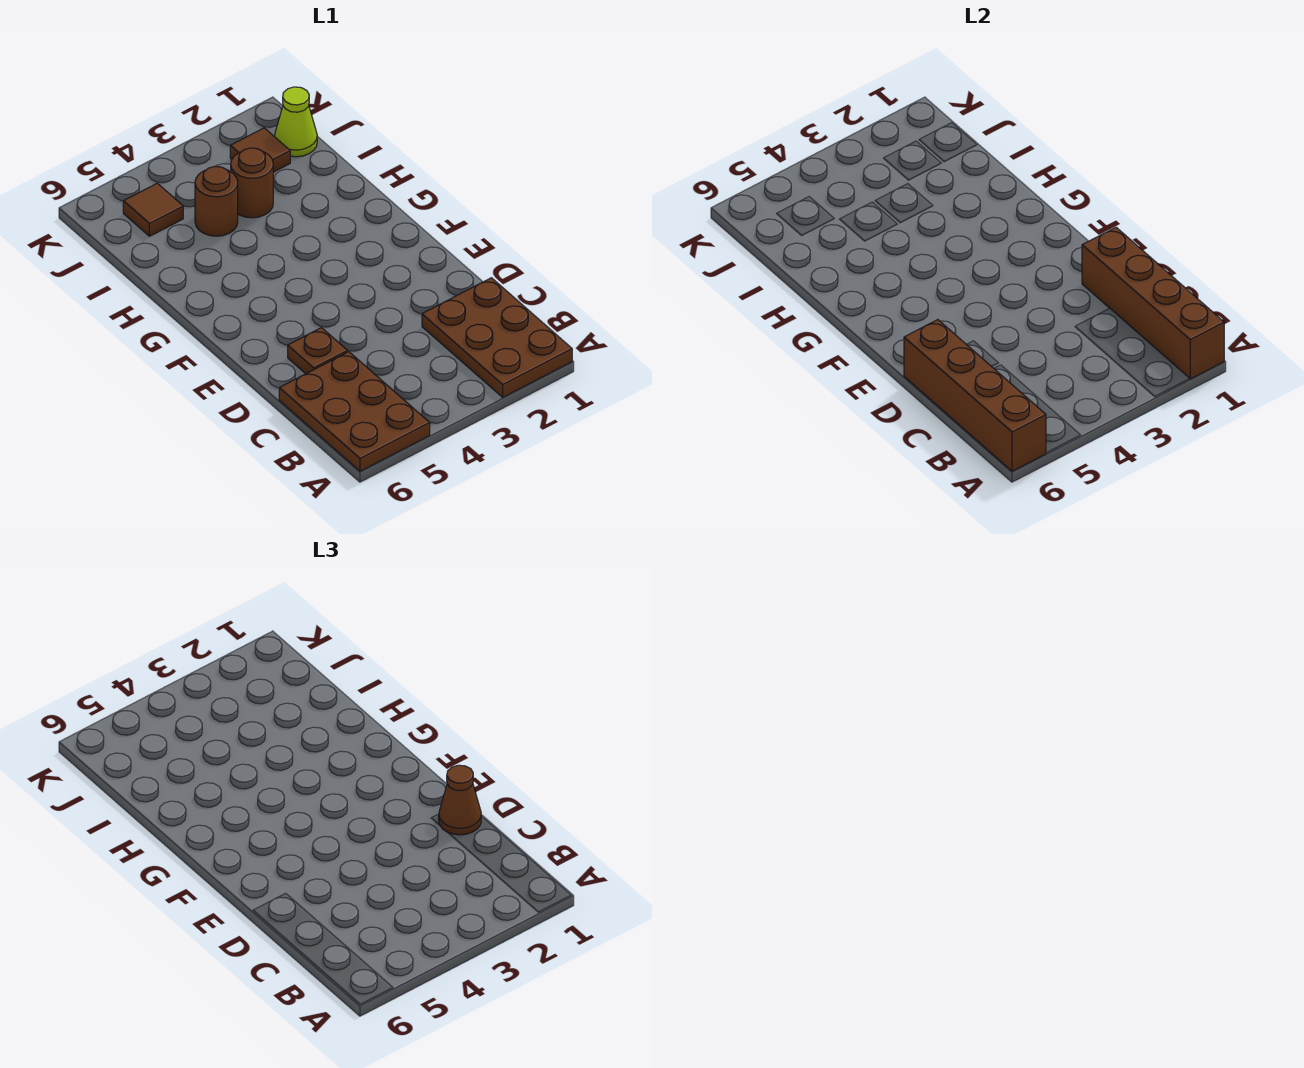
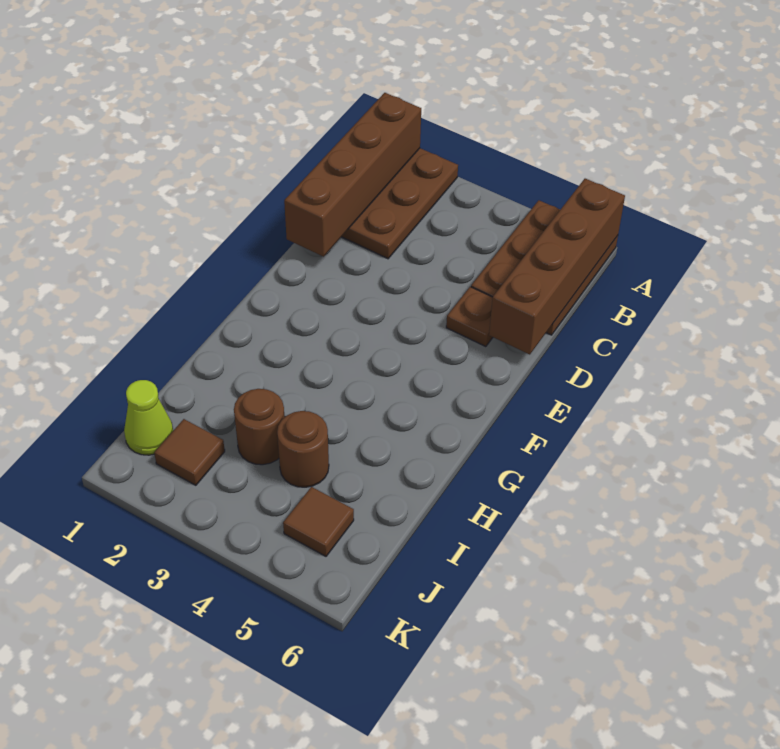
brown 1x1 cone [439,765,481,835] -> none

